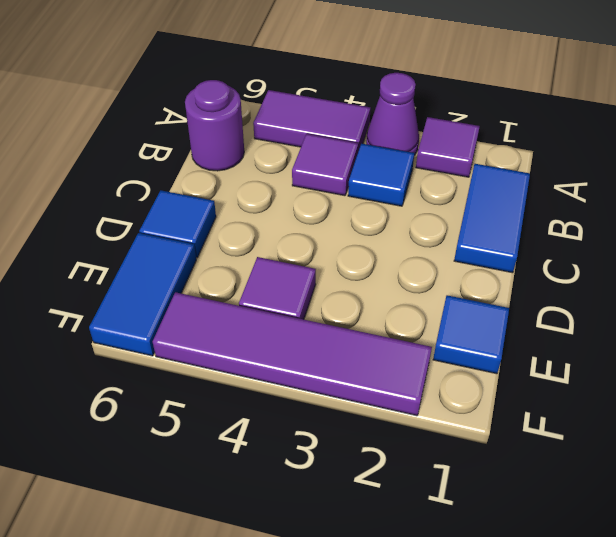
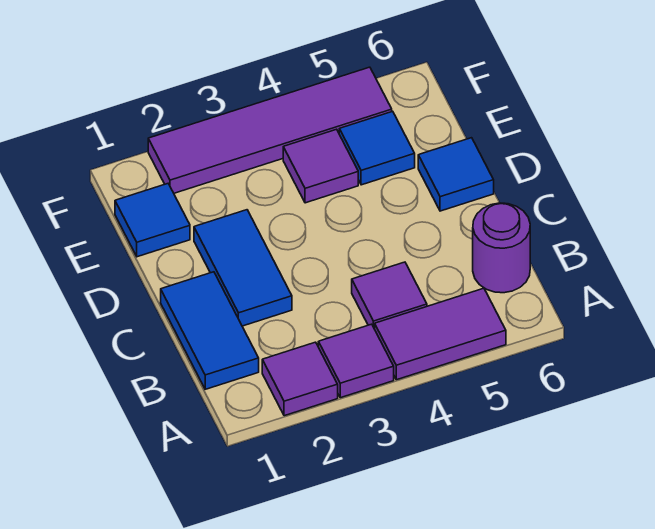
purple 1x1 cone [366,73,419,155] -> purple 1x1 tile [318,324,394,398]
blue 1x1 tile [348,144,414,206] -> blue 1x1 tile moved to [339,111,415,185]
blue 1x2 tile [89,233,196,356] -> blue 1x2 tile moved to [194,210,292,326]

